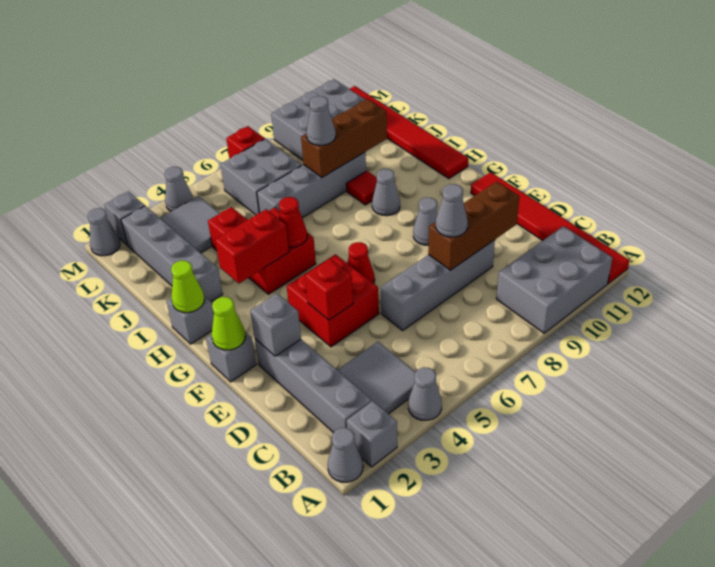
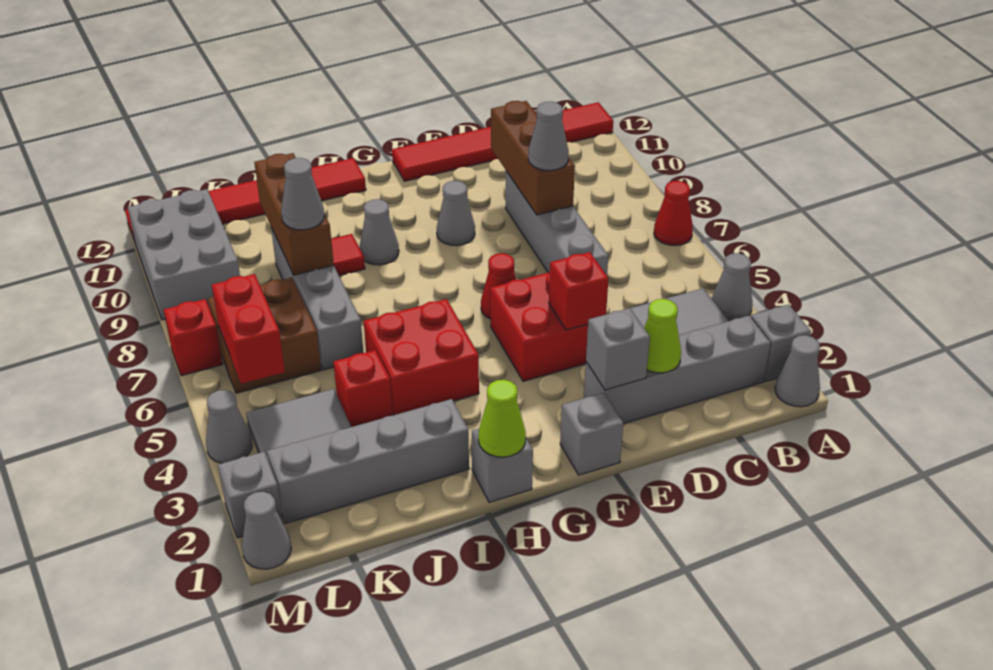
grey 2x3 brick [496,226,612,333] -> none
lime 1x1 cone [212,297,245,350] -> lime 1x1 cone moved to [644,299,681,373]
red 1x2 brick [215,209,289,283] -> red 1x2 brick moved to [212,274,285,384]
red 1x1 cone [279,197,307,247] -> red 1x1 cone moved to [654,181,693,245]
grey 2x2 brick [221,139,302,215] -> brown 2x2 brick [208,278,321,393]

